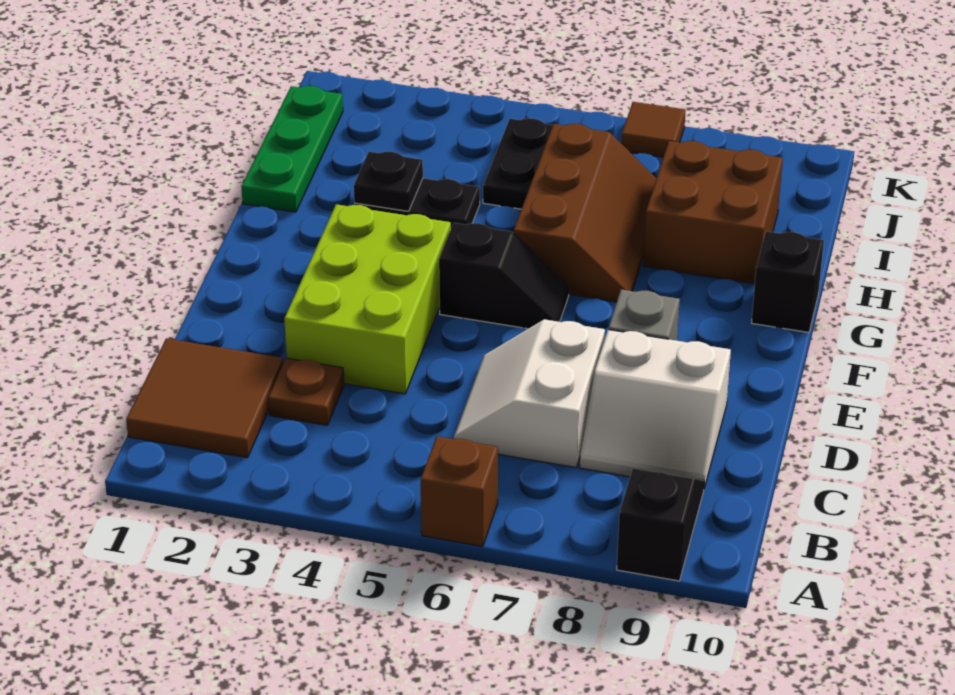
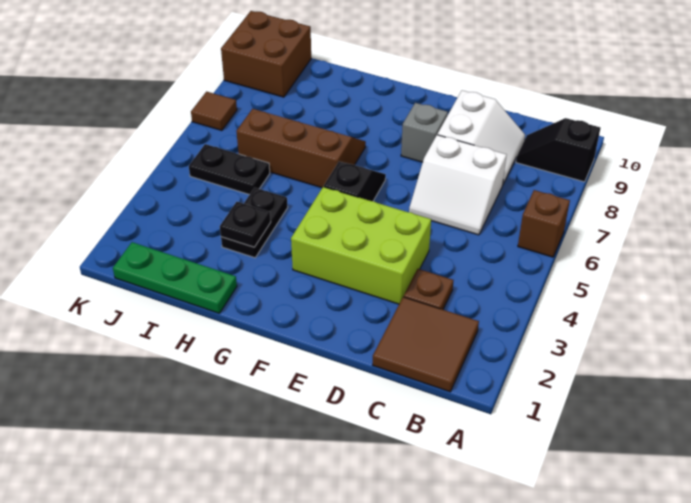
black 1x1 brick [752,231,824,332] -> none
brown 2x2 brick [643,141,783,284] -> brown 2x2 brick moved to [221,11,311,97]

